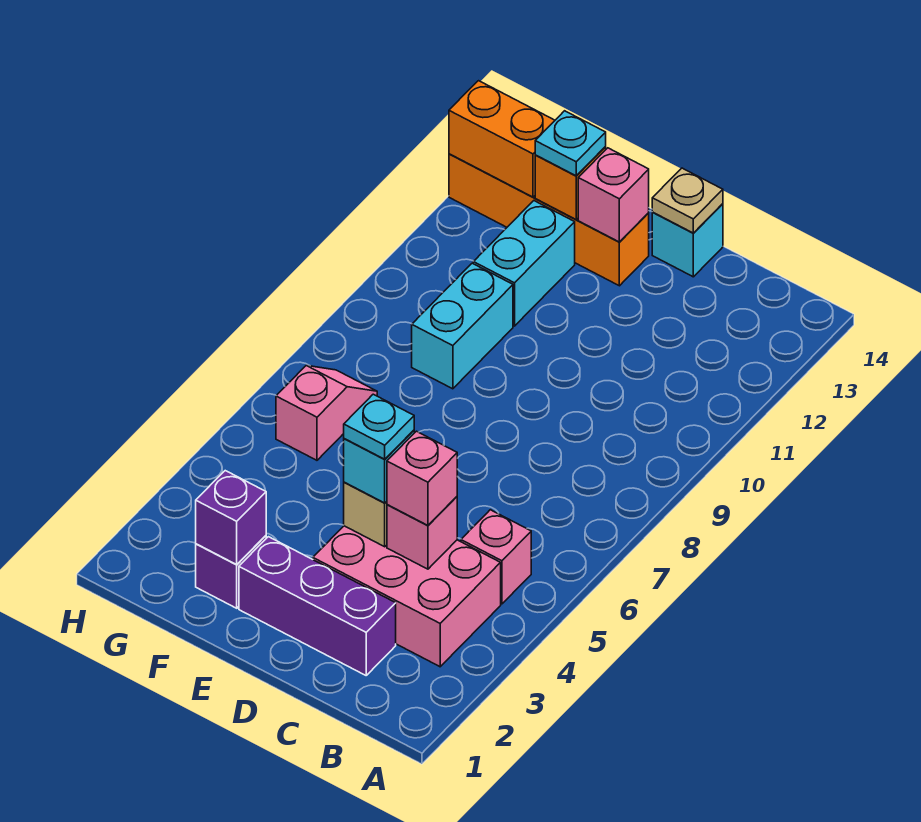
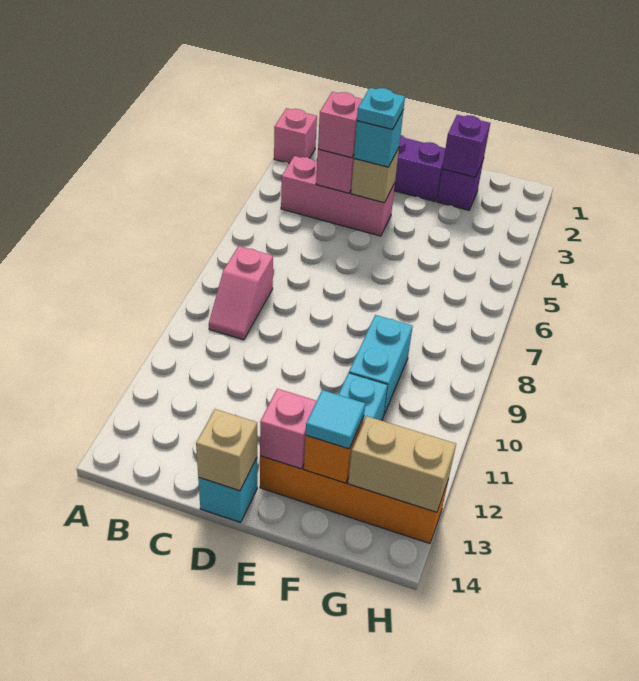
pink 2x3 brick [313,526,501,667] -> pink 1x3 brick [281,156,395,236]
pink 1x1 brick [461,510,531,604] -> pink 1x1 brick moved to [274,108,317,163]
tan 1x1 plate [652,168,723,233] -> tan 1x1 brick [196,409,257,491]
cyan 1x1 plate [535,111,606,176] -> cyan 1x1 tile [306,390,365,449]
pink 1x2 slope [276,365,377,460] -> pink 1x2 slope moved to [209,246,273,340]
orange 1x2 brick [449,81,555,197] -> tan 1x2 brick [348,416,456,512]

